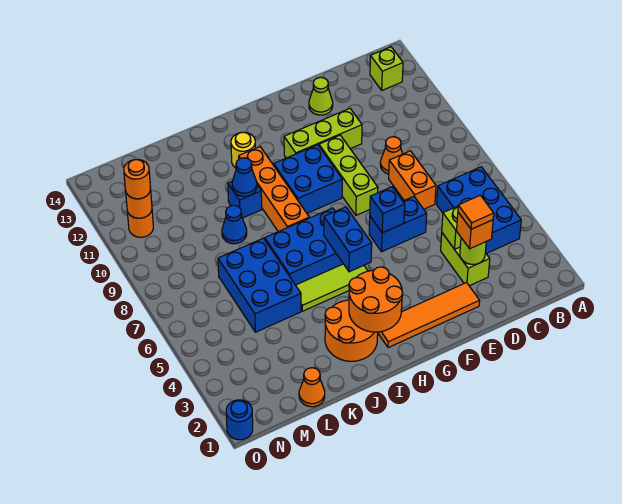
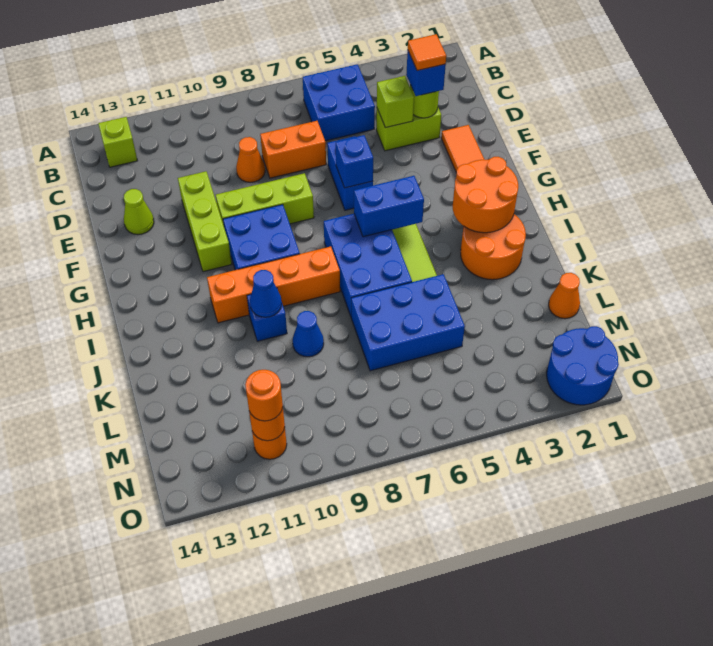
blue 2x3 brick [437,167,521,254] -> blue 2x2 brick [303,64,375,141]
orange 1x1 brick [457,212,493,249] -> blue 1x1 brick [406,51,446,96]
yellow 1x1 round brick [231,132,255,168] -> none
blue 1x1 round brick [226,400,253,440] -> blue 2x2 round brick [547,326,619,405]

